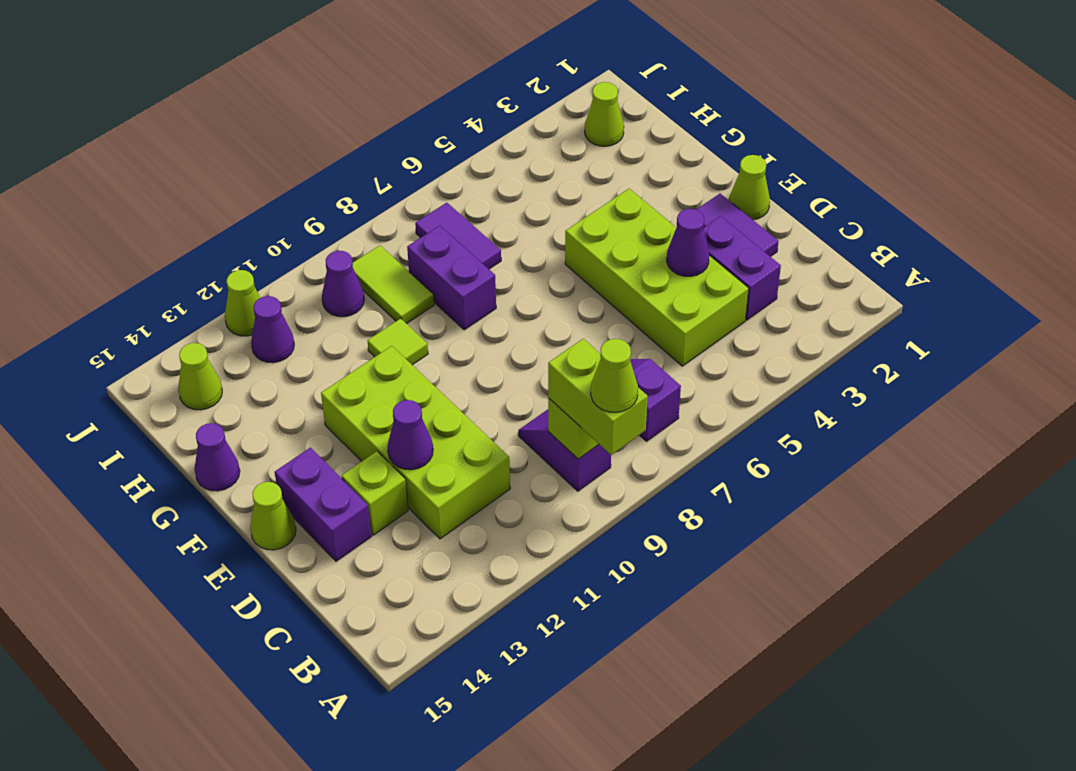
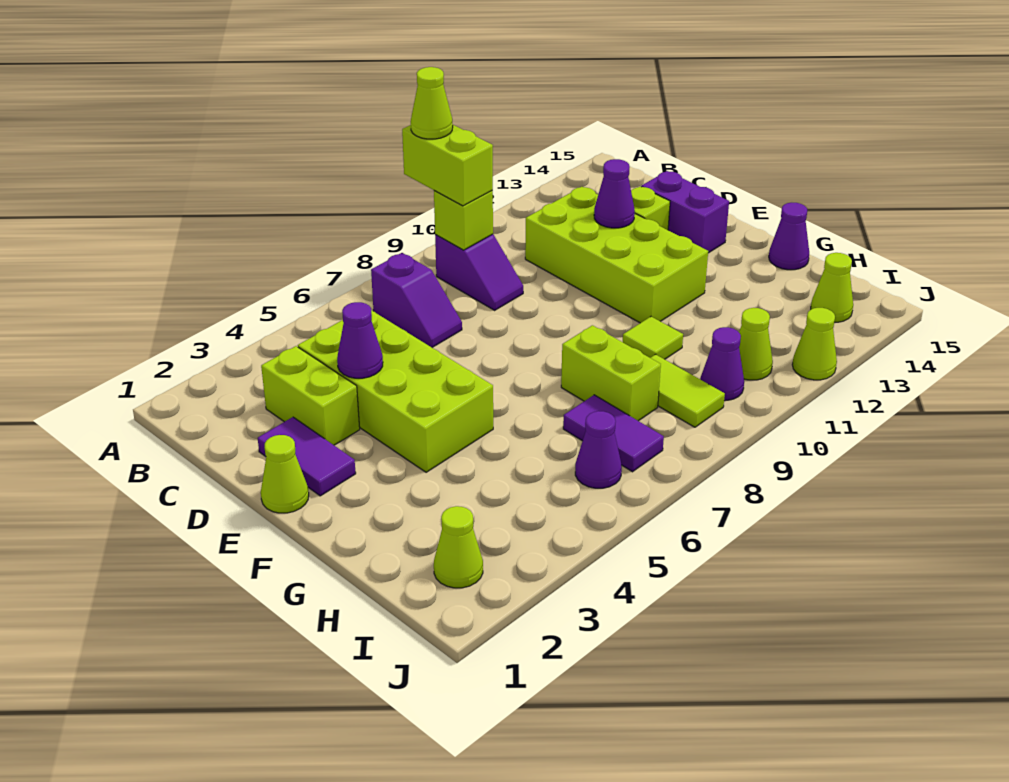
purple 1x2 brick [703,216,781,320] -> lime 1x2 brick [261,346,360,445]
lime 1x1 cone [250,482,296,550] -> lime 1x1 cone moved to [739,308,773,380]
purple 1x2 brick [407,225,496,330] -> lime 1x2 brick [561,325,661,421]
purple 1x1 cone [251,296,294,363] -> purple 1x1 cone moved to [575,411,622,488]

